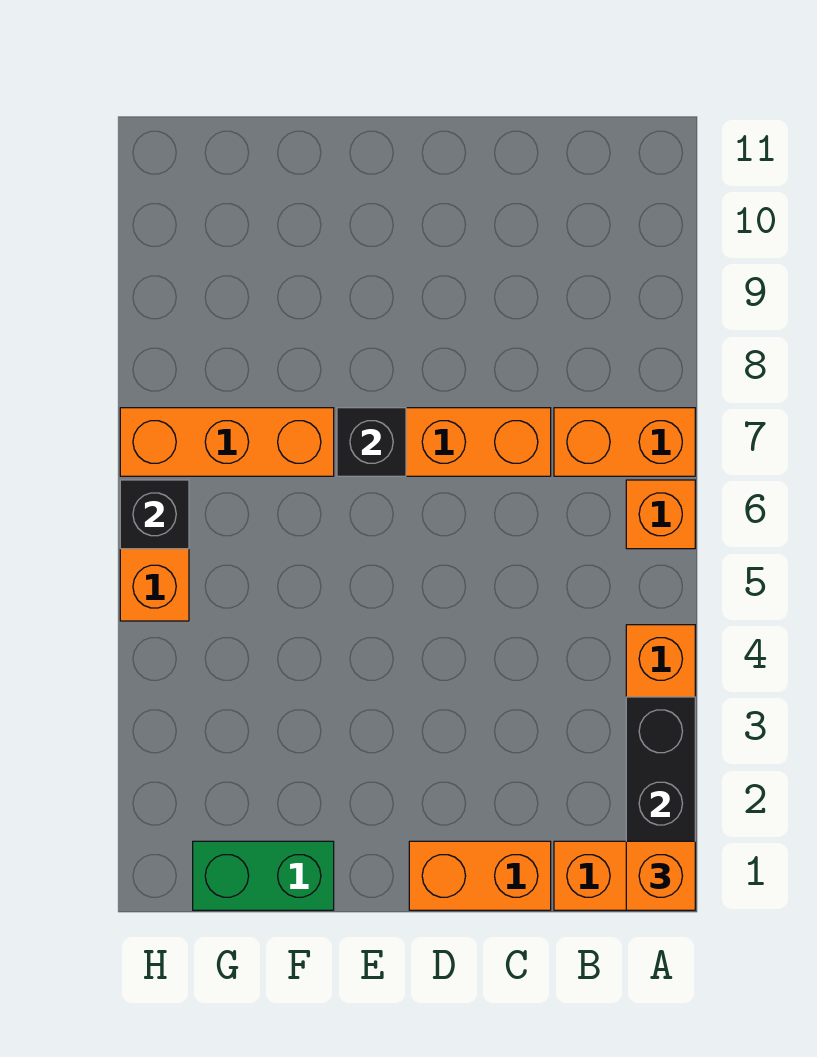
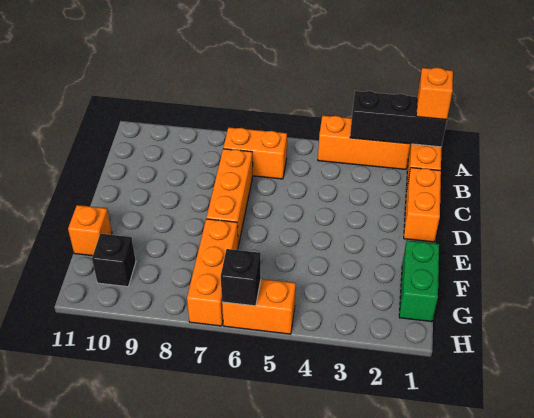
orange 1x1 brick [626,480,695,549] -> orange 1x1 brick moved to [68,205,112,256]
orange 1x2 brick [554,408,695,476] -> orange 1x2 brick turned to [223,127,287,179]
black 1x1 brick [337,408,406,476] -> black 1x1 brick moved to [92,234,136,287]

